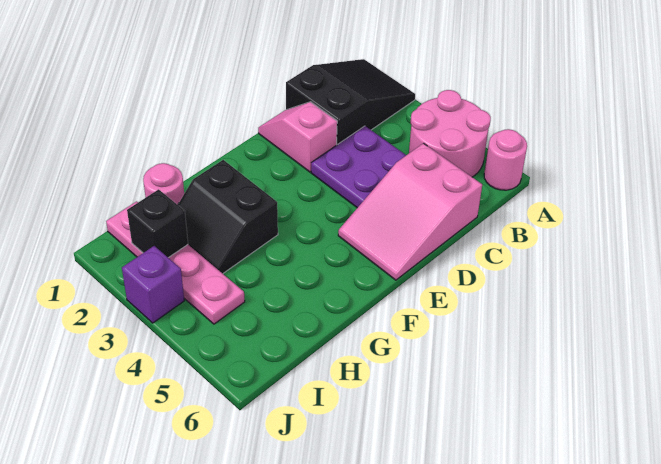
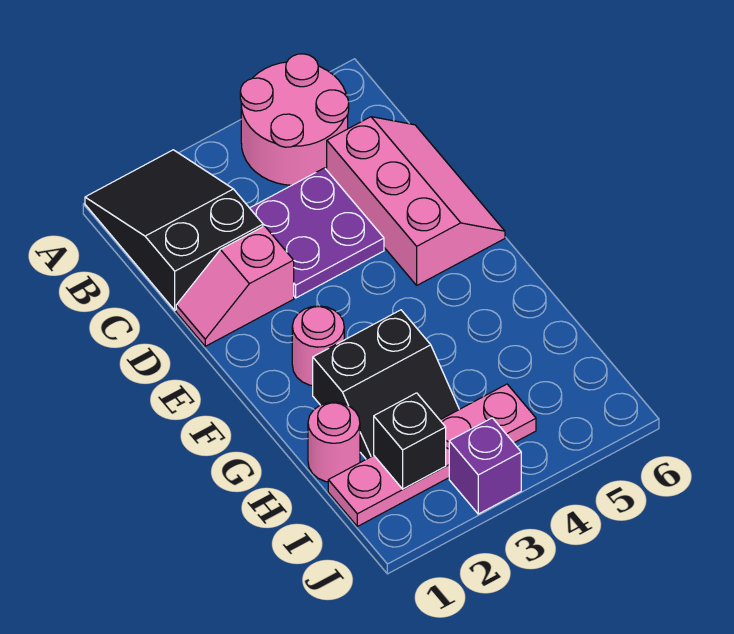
pink 1x1 round brick [484,129,527,190] -> pink 1x1 round brick moved to [292,306,344,386]
pink 2x3 slope [338,143,482,280] -> pink 2x3 slope turned to [327,117,505,285]

